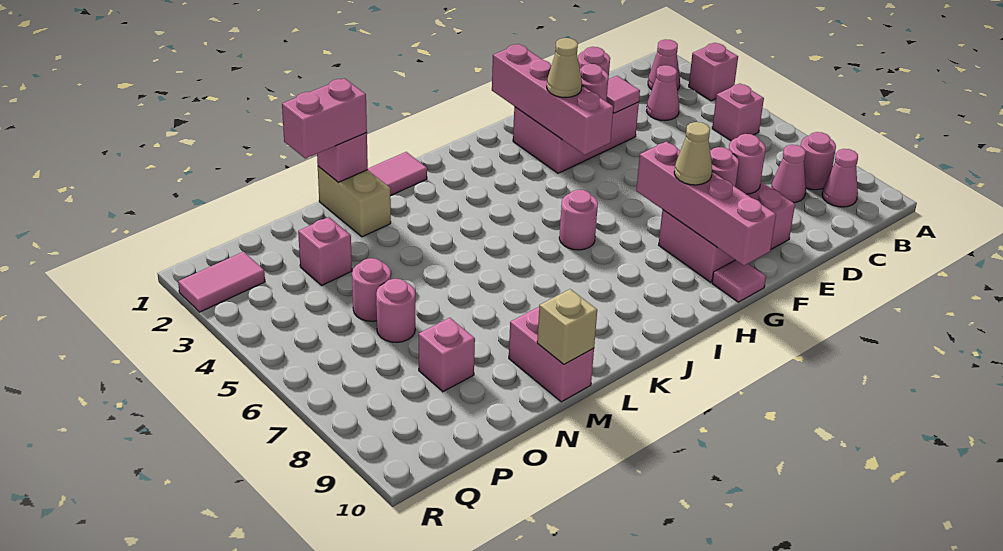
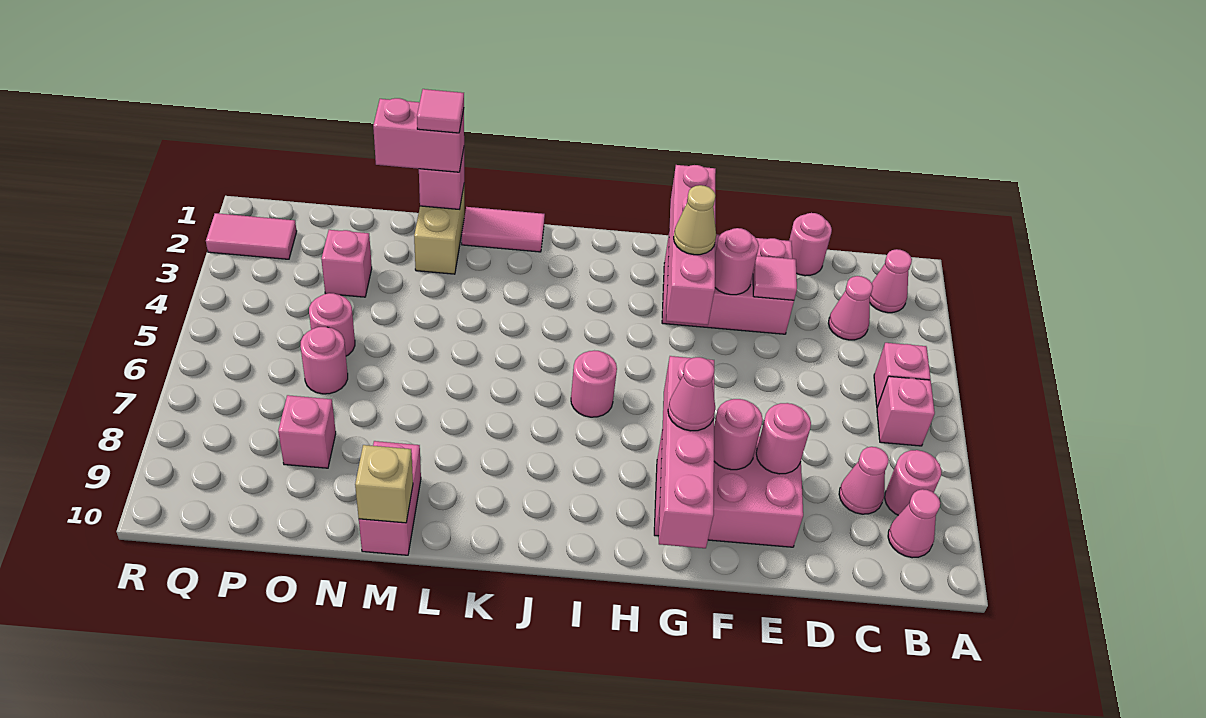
pink 1x1 brick [689,43,738,101] -> pink 1x1 brick moved to [877,376,935,446]
tan 1x1 cone [674,122,712,185] -> pink 1x1 cone [668,357,715,431]
pink 1x1 tile [712,260,766,302] -> pink 1x1 tile moved to [417,89,464,133]

